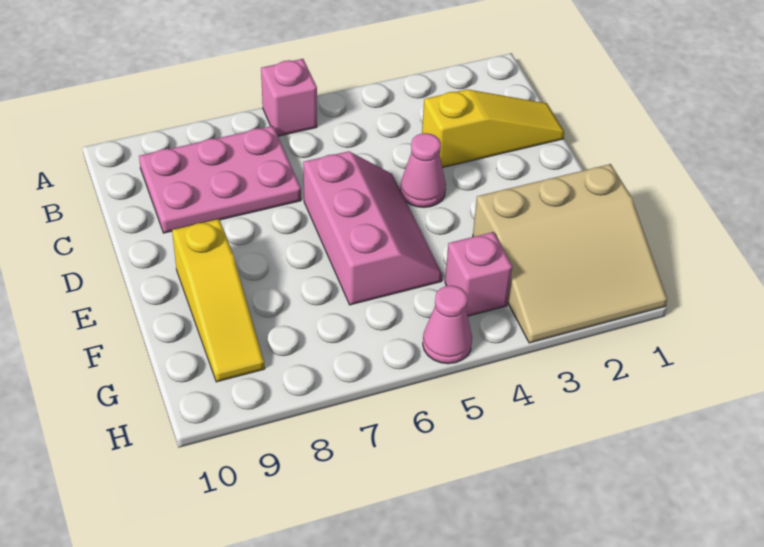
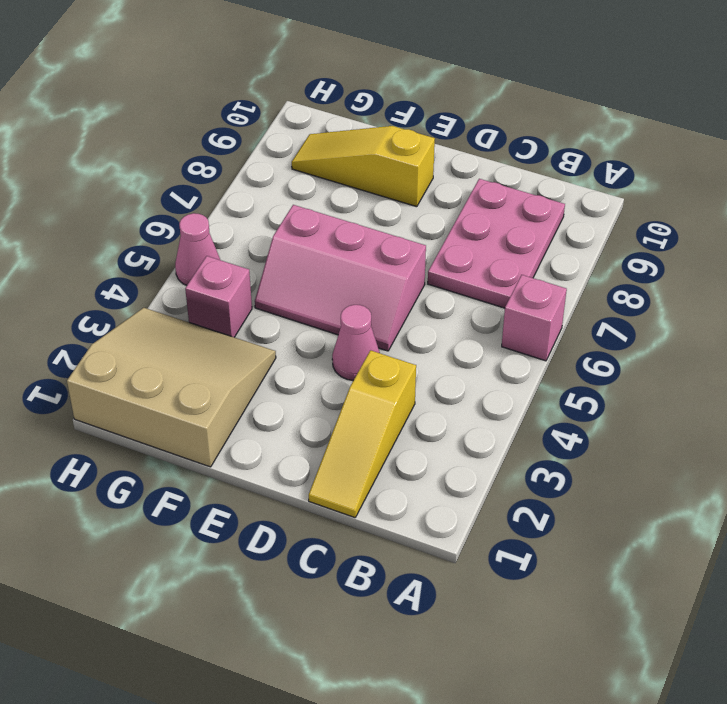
tan 3x3 slope [473,164,667,343] -> tan 3x3 slope turned to [67,308,276,467]

